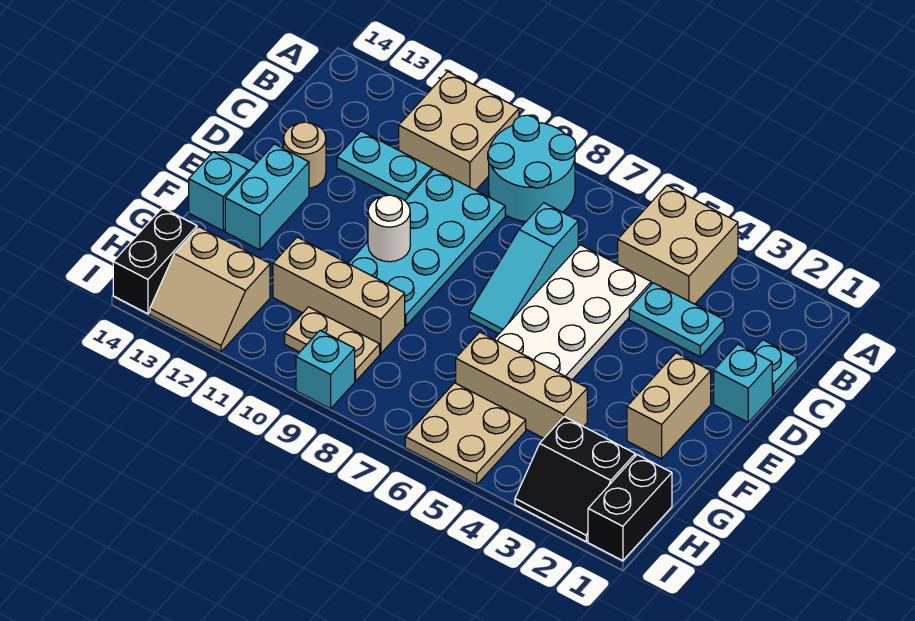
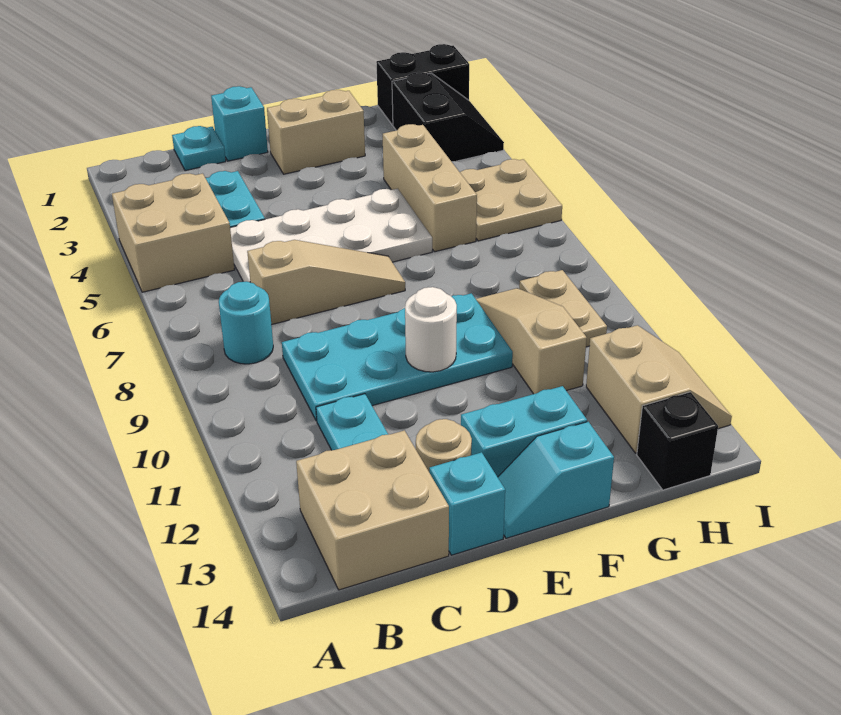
cyan 2x2 round brick [488,115,576,222] -> cyan 1x1 round brick [219,281,273,364]
tan 2x2 brick [399,72,519,190] -> tan 2x2 brick moved to [296,430,449,590]
cyan 1x3 slope [469,203,578,334] -> tan 1x3 slope [247,240,405,325]
tan 1x3 brick [273,237,405,354] -> tan 1x3 slope [476,288,587,394]
black 1x2 brick [113,208,197,314] -> black 1x1 brick [637,392,718,490]
cyan 1x1 brick [296,331,355,409] -> cyan 1x1 brick moved to [429,452,505,555]

